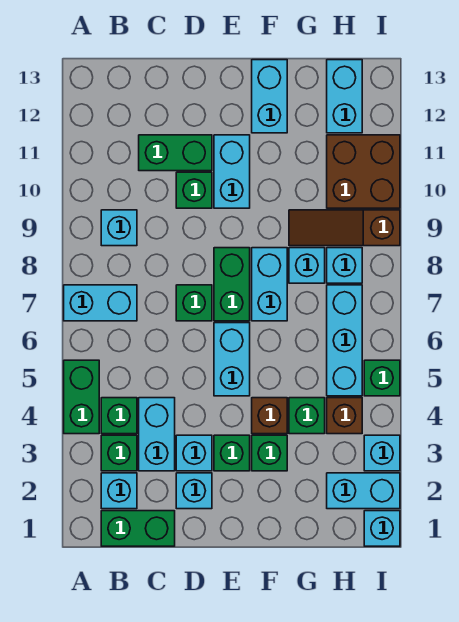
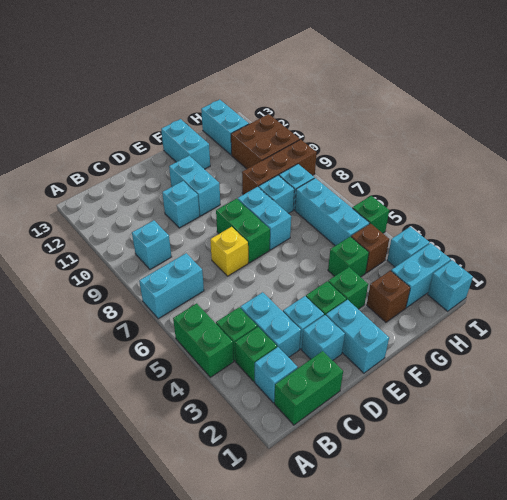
green 1x2 brick [139,135,212,171] -> none
green 1x1 brick [176,285,212,321] -> yellow 1x1 brick [210,227,248,276]
green 1x1 brick [176,172,212,208] -> cyan 1x1 brick [162,181,200,228]
cyan 1x2 brick [214,323,250,396] -> cyan 1x2 brick moved to [326,300,389,373]
brown 1x1 brick [252,398,287,434] -> brown 1x1 brick moved to [367,271,410,322]
brown 1x3 slope [289,210,400,246] -> brown 1x3 brick [242,140,317,195]

